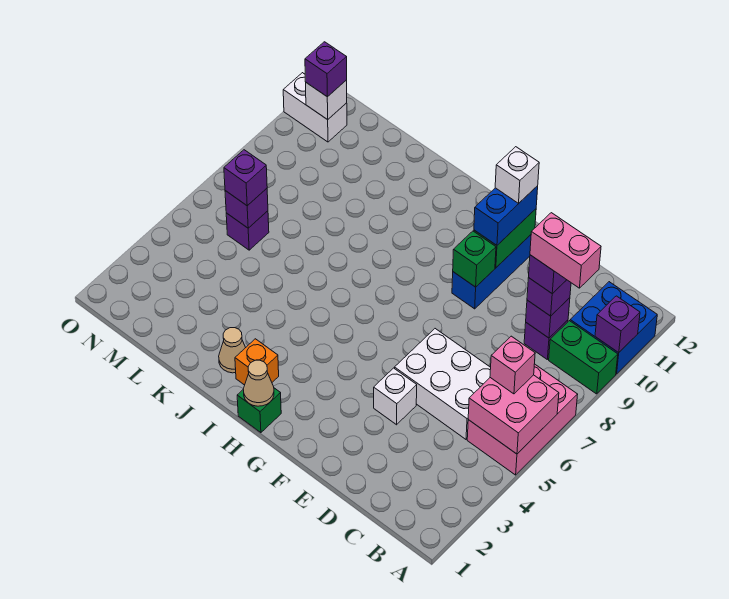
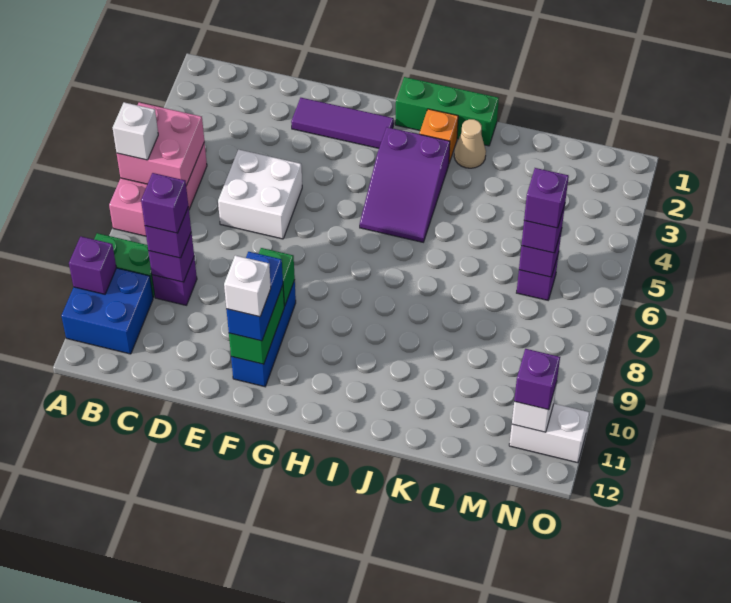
pink 1x1 brick [490,336,535,394] -> none
pink 1x2 brick [530,213,601,288] -> none
white 2x3 brick [395,329,491,439] -> white 2x2 brick [218,150,302,239]
none -> purple 1x3 tile [291,98,394,148]
white 1x1 brick [374,368,417,425] -> white 1x1 brick moved to [113,102,158,160]
green 1x1 brick [237,388,281,433] -> green 1x3 brick [395,77,499,146]
tan 1x1 cone [243,360,274,406] -> none
none -> purple 2x3 slope [360,127,450,242]
none -> purple 1x1 brick [524,168,569,228]

